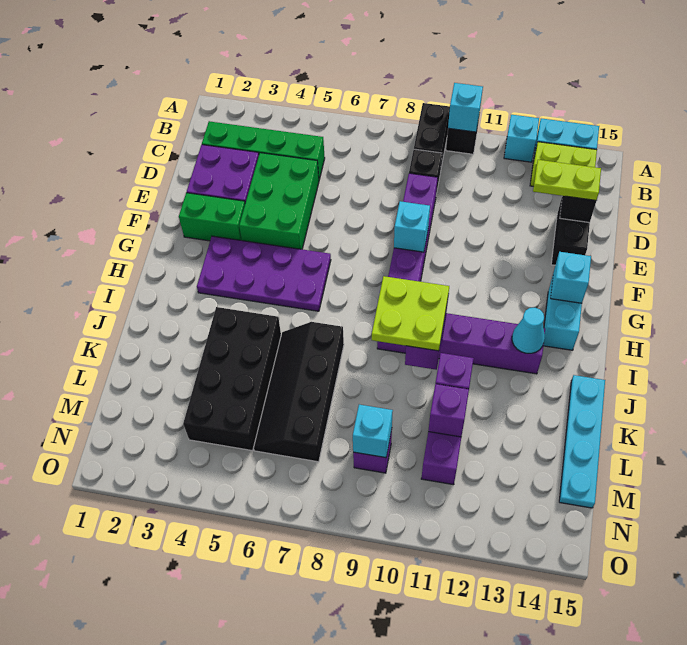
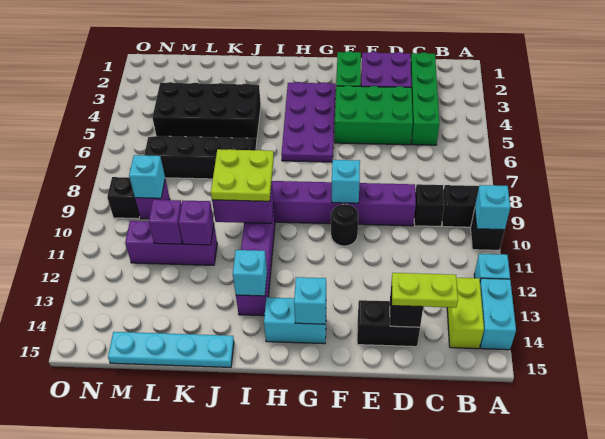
lime 1x2 plate [533,160,601,200] -> lime 1x2 plate turned to [392,273,458,308]
none -> black 1x1 round brick [331,204,358,246]
cyan 1x1 cone [512,308,545,353] -> cyan 1x1 brick [233,250,267,296]
none -> black 1x1 brick [107,177,140,219]

